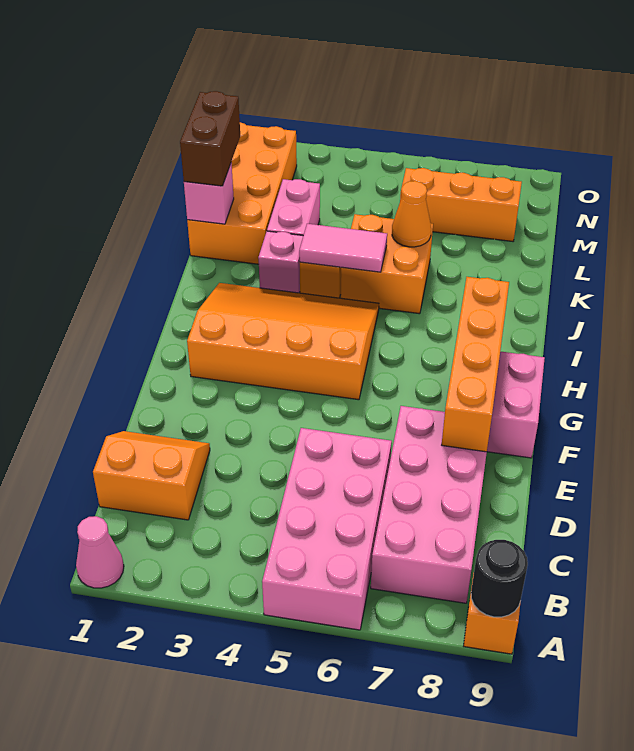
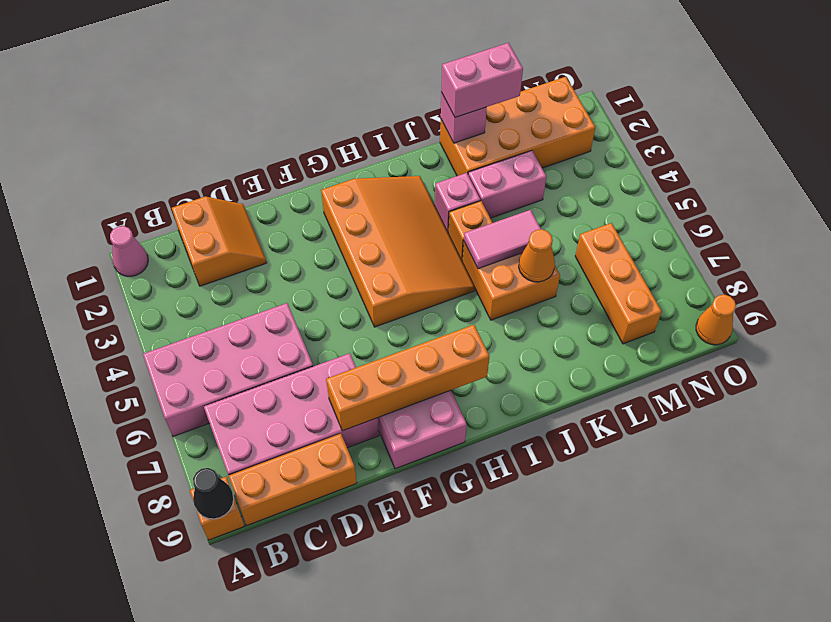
black 1x1 round brick [471,540,528,617] -> black 1x1 cone [193,468,234,519]
none -> orange 1x3 brick [229,434,357,525]
pink 1x2 tile [299,224,387,272] -> pink 1x2 tile turned to [464,210,541,269]
brown 1x2 brick [180,91,240,186] -> pink 1x2 brick [441,43,523,117]
none -> orange 1x1 cone [696,295,736,345]

